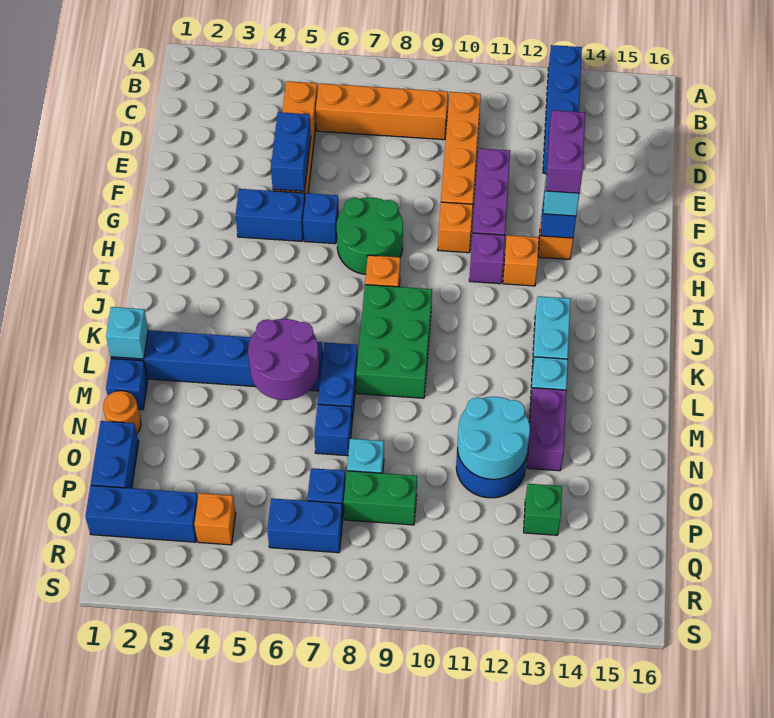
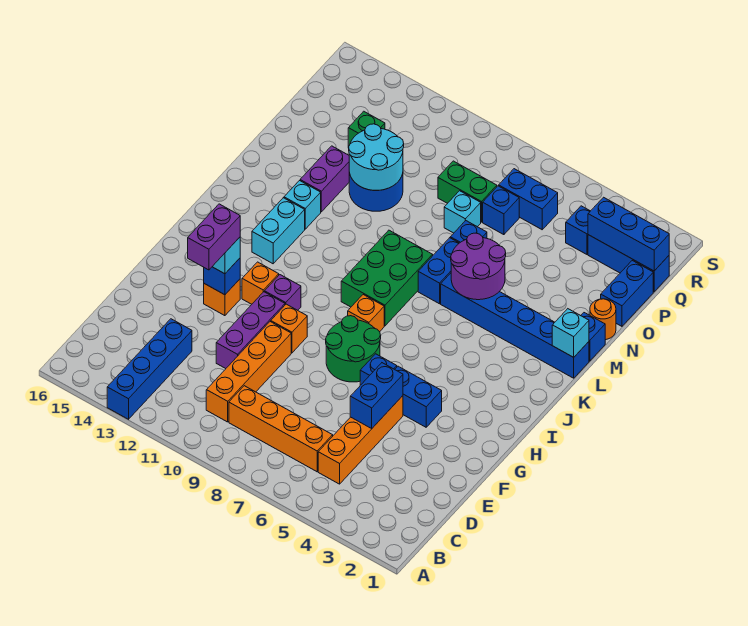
none -> blue 1x3 brick [588,197,669,271]
orange 1x1 brick [194,493,236,545] -> blue 1x1 brick [566,206,590,254]

